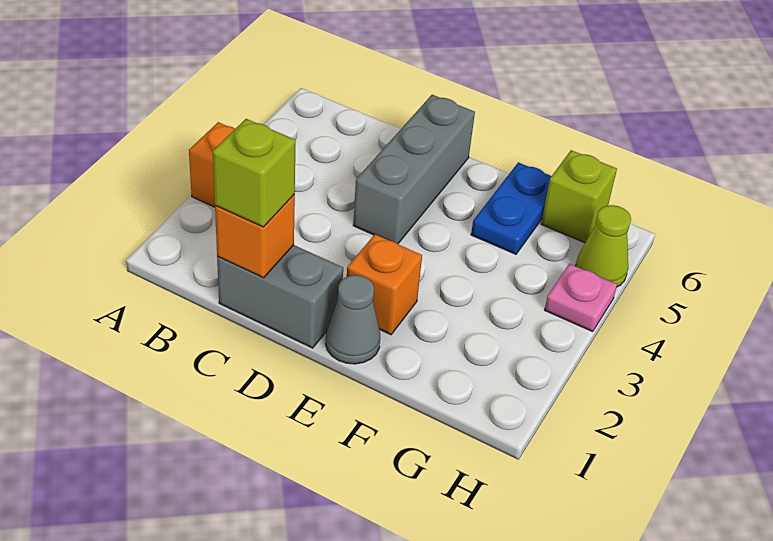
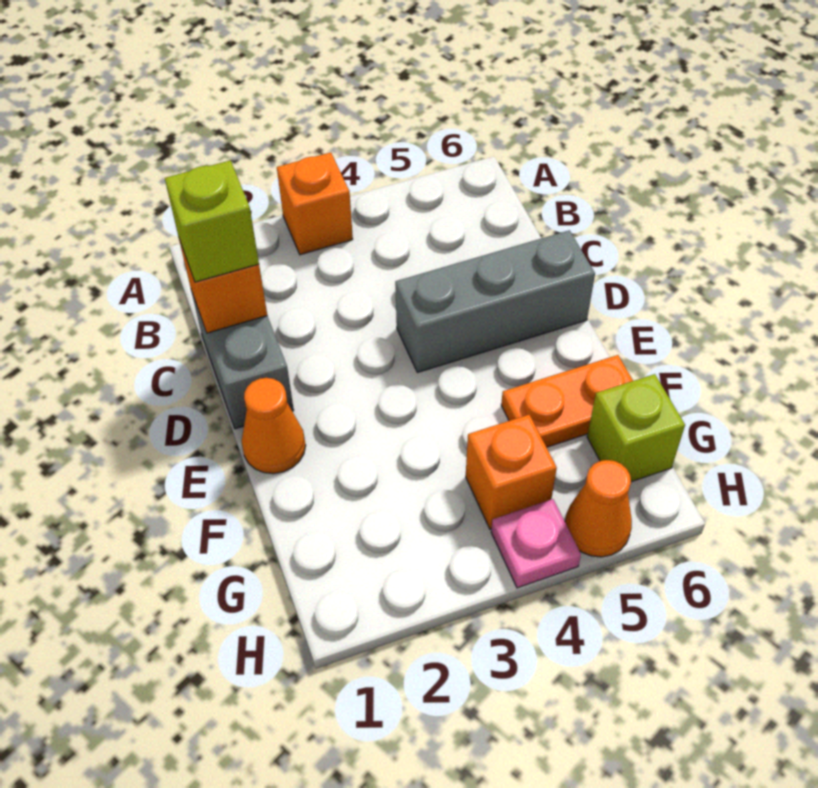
grey 1x1 cone [326,275,380,364] -> orange 1x1 cone [242,378,306,474]
orange 1x1 brick [347,234,422,335] -> orange 1x1 brick moved to [466,415,557,529]
blue 1x2 plate [471,162,551,254] -> orange 1x2 plate [501,355,633,447]
lime 1x1 cone [576,205,631,287] -> orange 1x1 cone [565,460,632,557]

